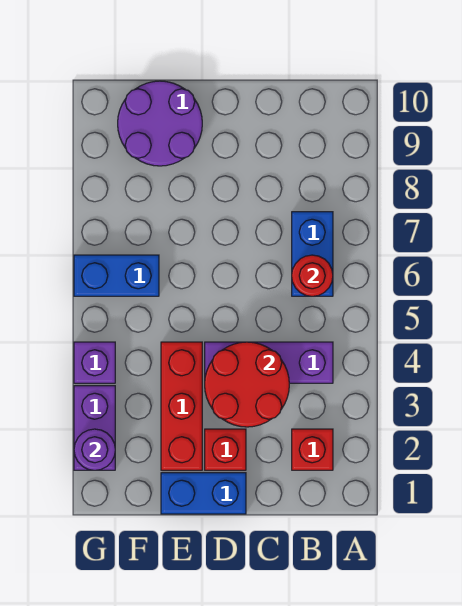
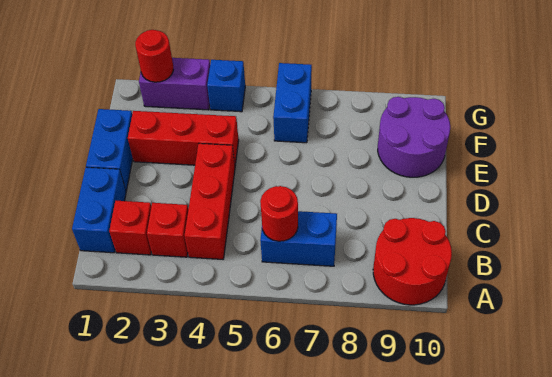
none -> blue 1x2 brick [72,167,126,253]
purple 1x3 brick [205,342,333,383] -> red 1x3 brick [185,144,235,259]
red 2x2 round brick [205,342,289,427] -> red 2x2 round brick moved to [373,218,452,305]
red 1x1 brick [205,429,246,470] -> red 1x1 brick moved to [147,203,188,257]
purple 1x1 round brick [74,429,115,470] -> red 1x1 round brick [135,30,173,82]
purple 1x1 brick [74,342,115,383] -> blue 1x1 brick [207,60,245,112]

